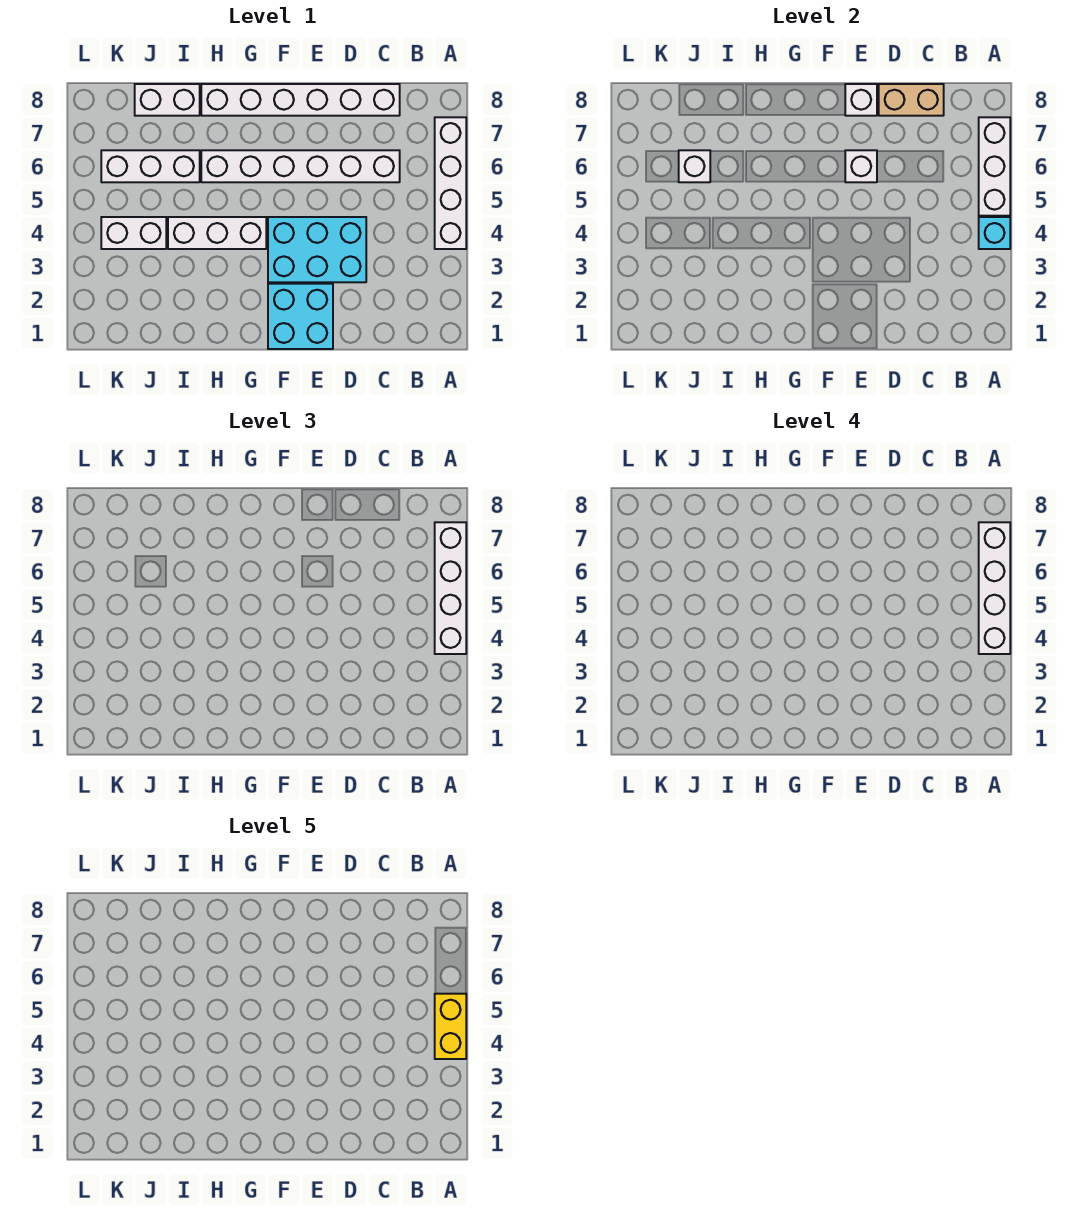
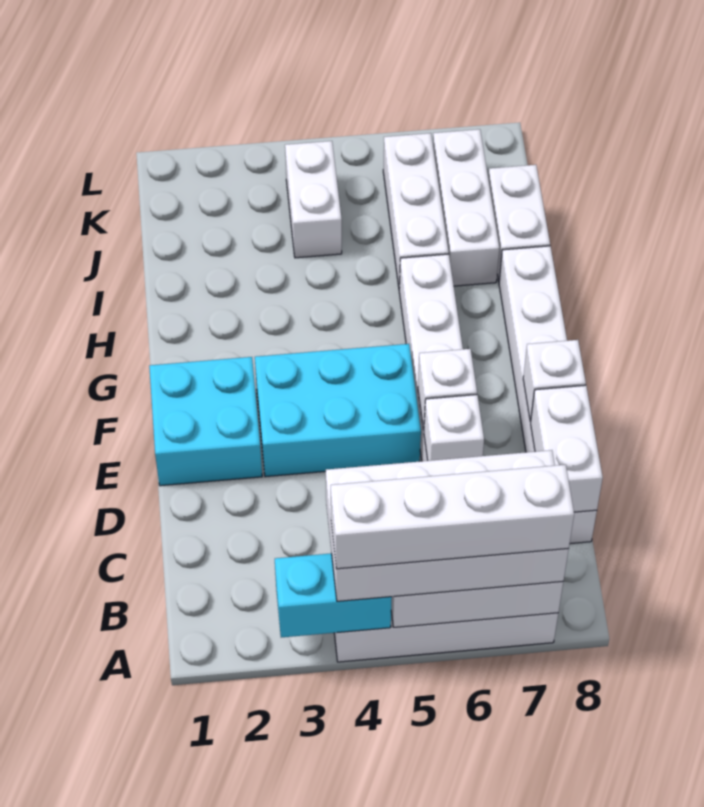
cyan 1x1 brick [979,217,1010,249] -> cyan 1x2 brick [275,553,392,637]
white 1x4 brick [435,522,466,654] -> white 2x4 brick [326,450,569,601]
yellow 1x2 brick [435,994,466,1059] -> none
tan 1x2 brick [879,84,944,116] -> white 1x2 brick [531,385,603,512]
cyan 2x3 brick [268,217,366,282] -> cyan 2x3 brick turned to [255,344,421,477]
white 1x3 brick [168,217,266,249] -> white 1x3 brick moved to [433,129,499,286]
white 1x1 brick [679,150,710,182] -> white 1x1 brick moved to [424,395,484,461]

